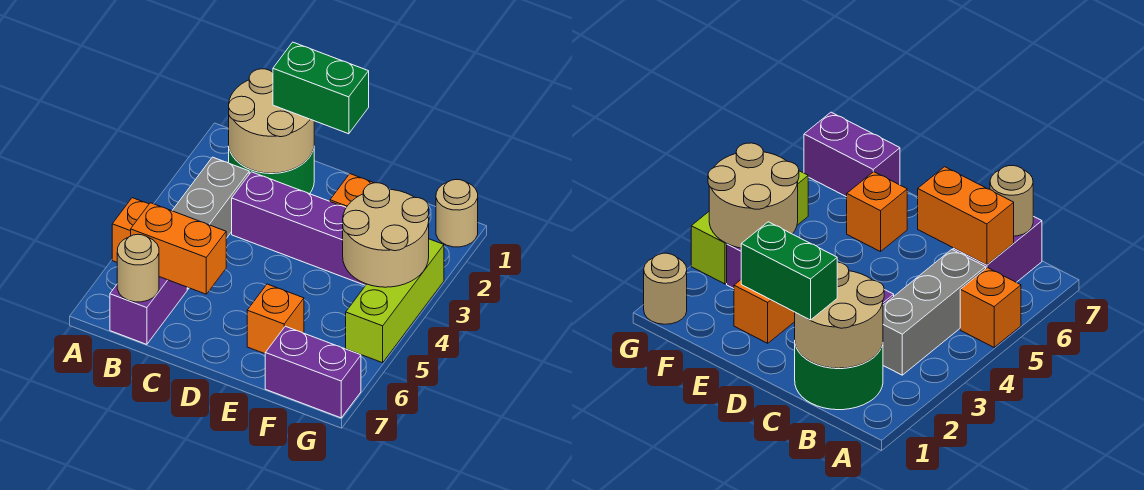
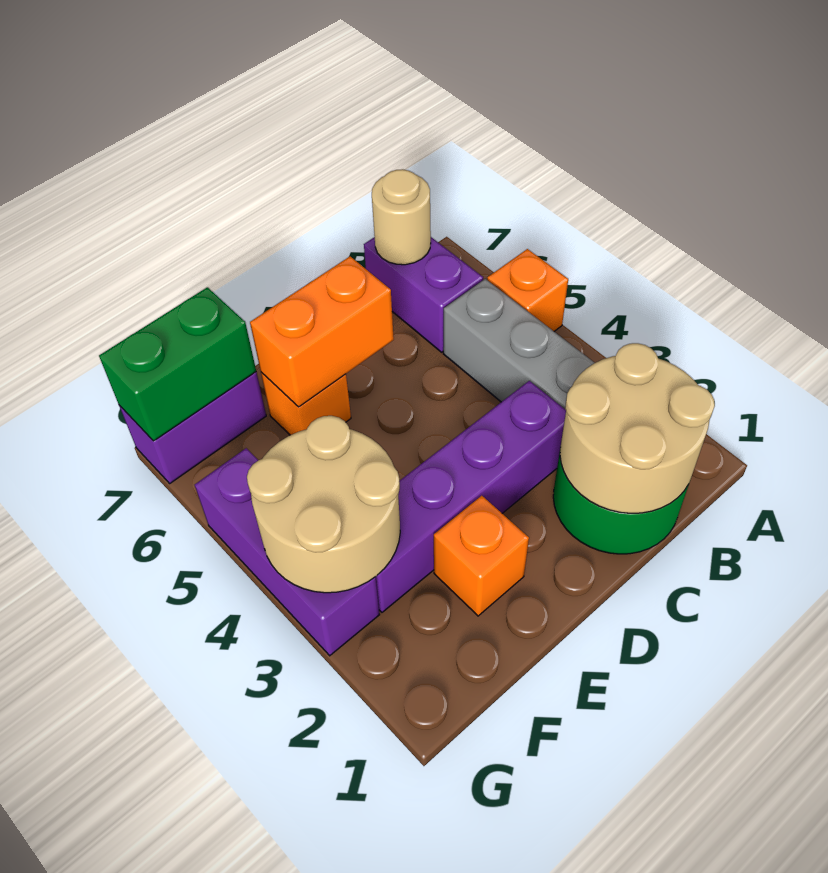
orange 1x2 brick [131,203,226,294] -> orange 1x2 brick moved to [250,257,394,407]
green 1x2 brick [273,42,369,134] -> green 1x2 brick moved to [99,287,256,441]
tan 1x1 round brick [436,180,478,247] -> none
lime 1x3 brick [346,239,444,363] -> purple 1x3 brick [195,448,380,656]

